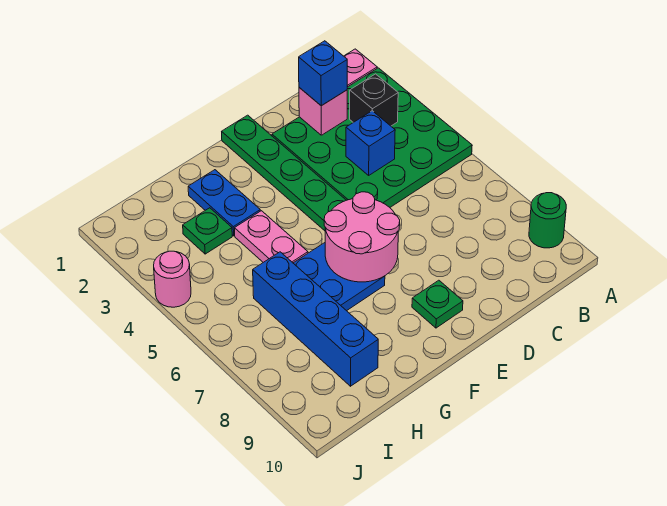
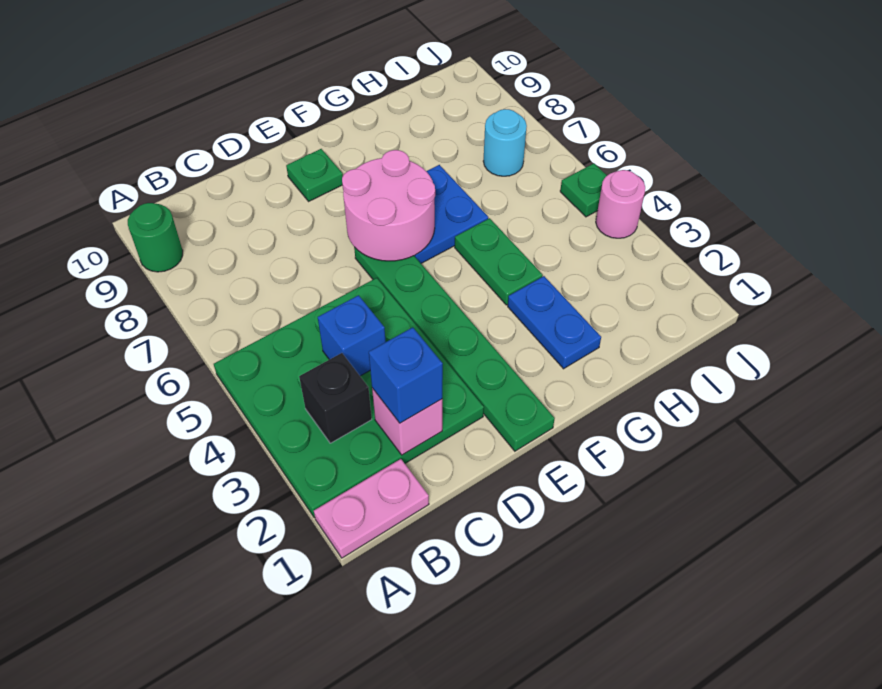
pink 1x2 plate [235,211,308,263] -> green 1x2 plate [455,218,543,305]
green 1x1 plate [183,208,232,254] -> green 1x1 plate moved to [560,163,607,217]
blue 1x4 brick [253,252,378,386] -> none
none -> cyan 1x1 round brick [483,109,527,176]

